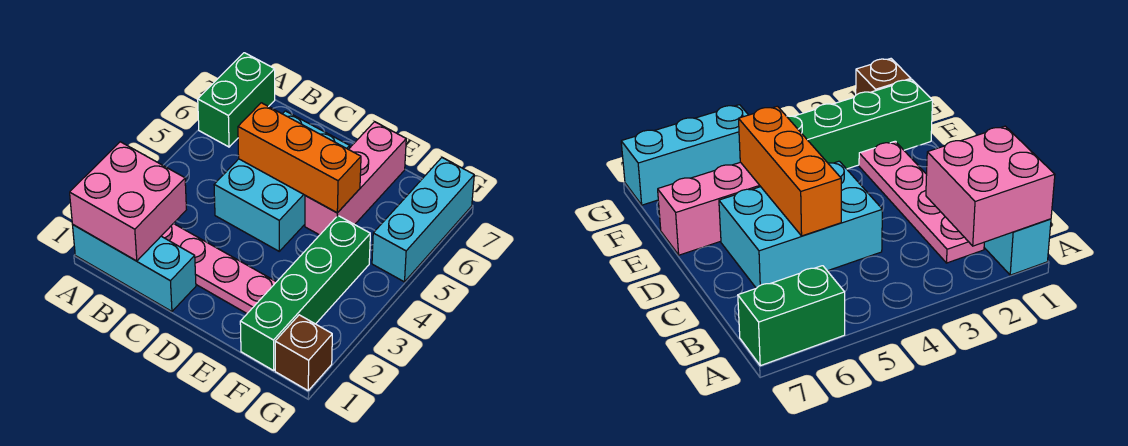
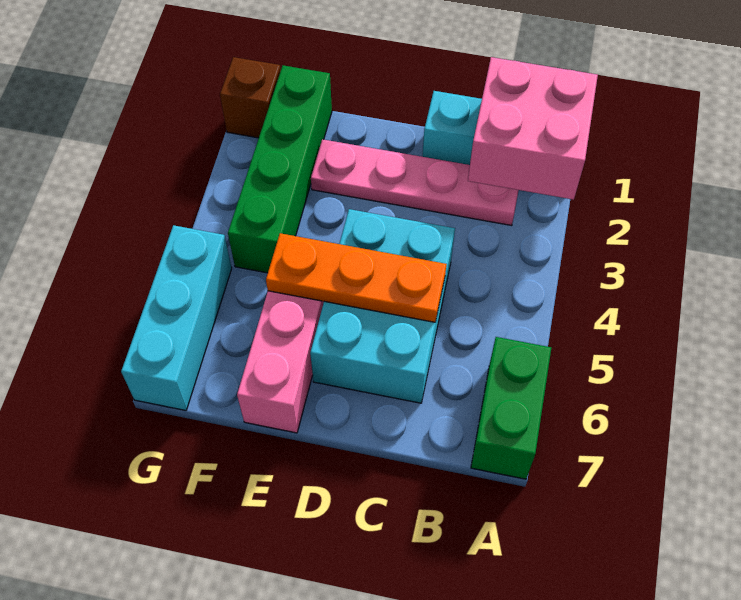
orange 1x3 brick [238,103,361,213] -> orange 1x3 plate [266,233,447,322]

